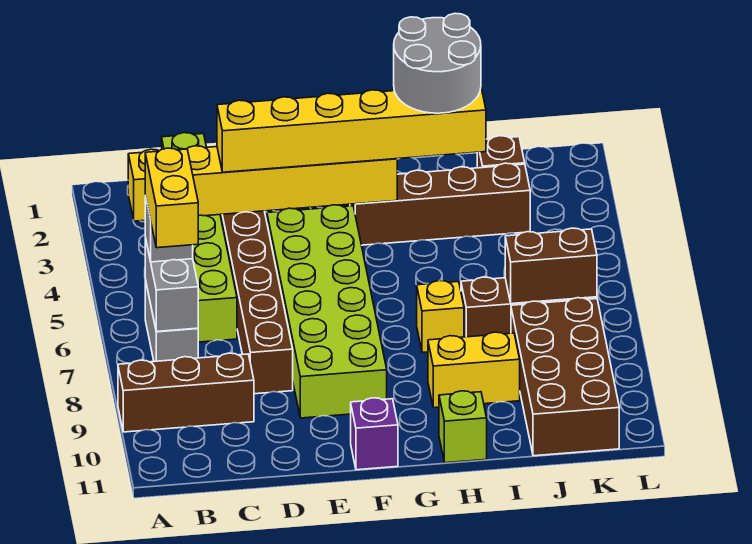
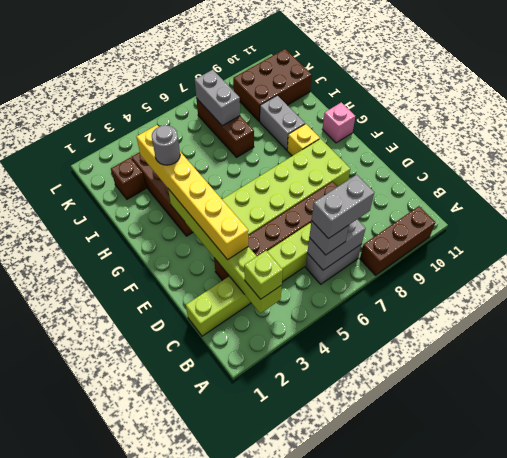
brown 1x3 brick [118,353,254,432] -> brown 1x3 brick turned to [360,206,435,275]
yellow 1x6 brick [128,146,397,221] -> lime 1x6 brick [168,189,282,313]
yellow 1x2 brick [145,148,198,248] -> grey 1x2 brick [312,175,374,239]
purple 1x1 brick [351,398,398,470] -> none
none -> pink 1x1 brick [322,102,355,143]
grey 2x2 round brick [394,13,481,113] -> grey 1x1 round brick [152,125,180,165]
yellow 1x1 brick [417,281,464,353] -> yellow 1x1 brick moved to [287,124,320,156]
yellow 1x2 brick [428,332,520,408] -> grey 1x2 brick [260,95,305,150]
lime 1x1 brick [439,391,487,463] -> lime 1x1 brick moved to [244,251,283,299]
brown 1x2 brick [505,228,597,304] -> grey 1x2 brick [195,70,240,126]
brown 2x4 brick [511,298,619,456] -> brown 2x3 brick [233,49,312,122]

